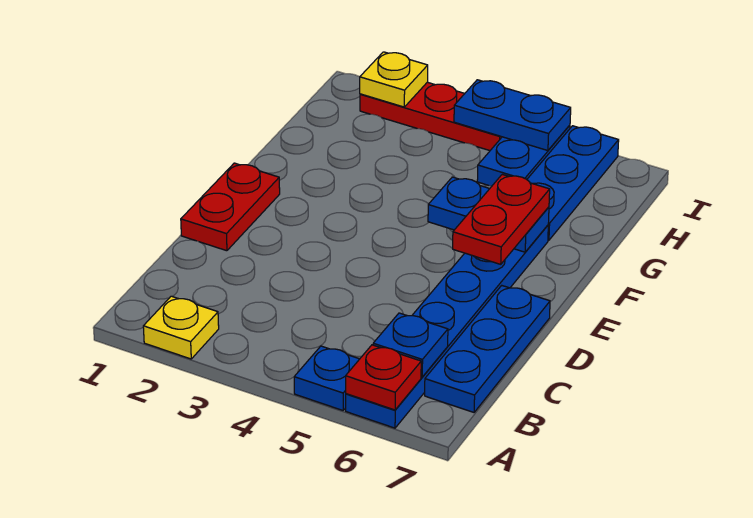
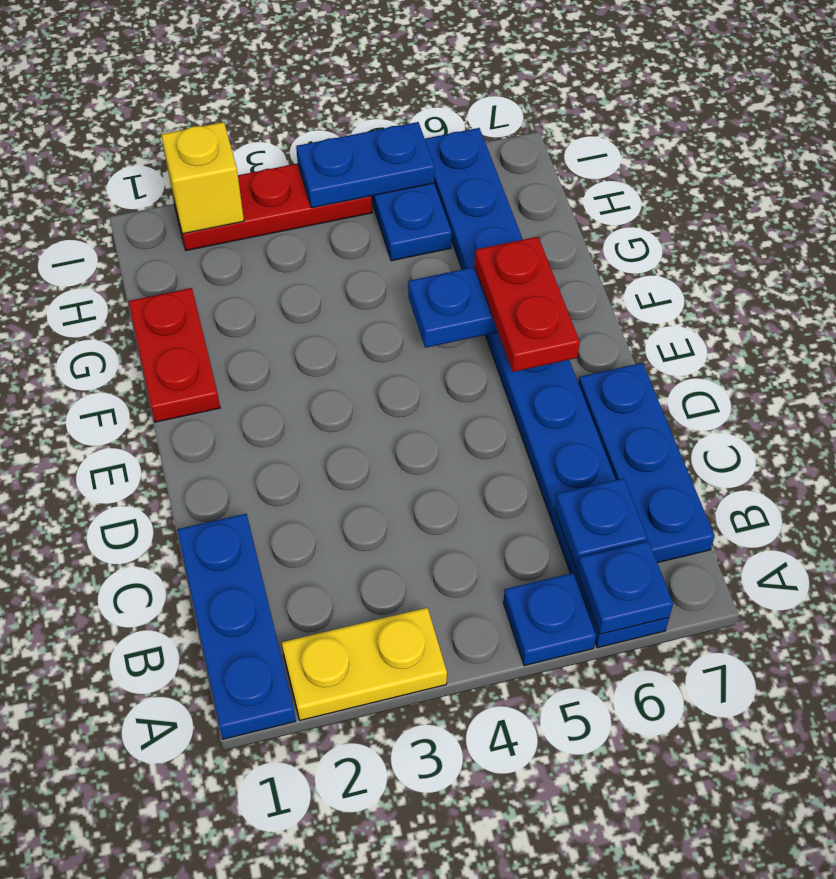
none -> blue 1x3 plate [177,514,296,739]
yellow 1x1 plate [143,296,219,359] -> yellow 1x2 plate [282,608,447,720]
red 1x1 plate [346,345,421,410] -> blue 1x1 plate [577,541,673,634]
red 1x2 plate [181,163,280,251] -> red 1x2 plate moved to [128,288,220,422]
yellow 1x1 plate [360,52,428,107] -> yellow 1x1 brick [161,122,244,234]

